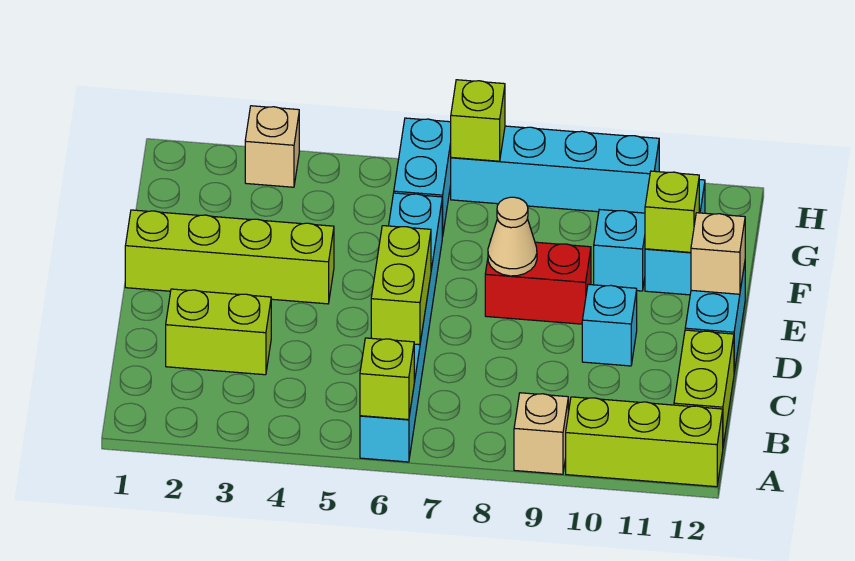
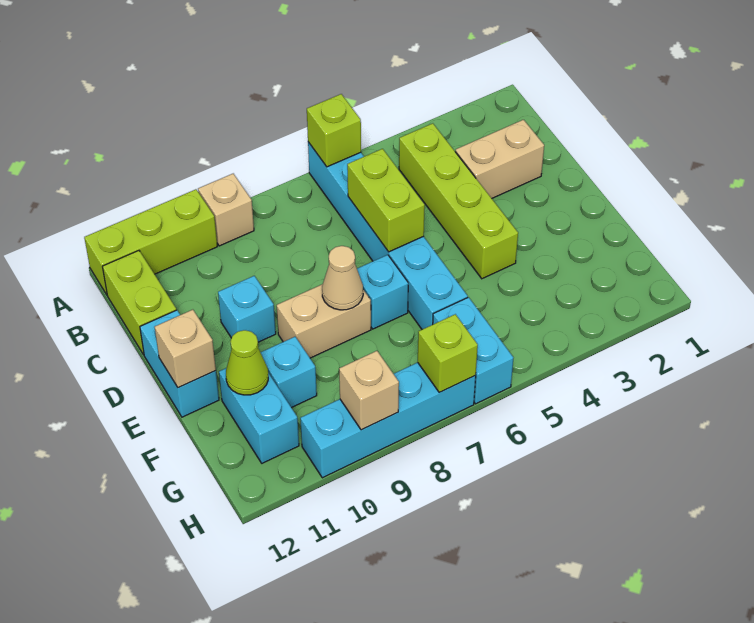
lime 1x2 brick [166,289,271,375] -> tan 1x2 brick [455,120,544,198]
lime 1x4 brick [125,210,334,304] -> lime 1x4 brick turned to [399,123,518,279]
none -> cyan 1x1 brick [357,255,408,329]
red 1x2 brick [485,240,591,324] -> tan 1x2 brick [277,284,371,358]
lime 1x1 brick [645,171,699,252] -> lime 1x1 cone [226,330,268,395]
tan 1x1 brick [245,106,299,187] -> tan 1x1 brick moved to [339,351,399,430]

